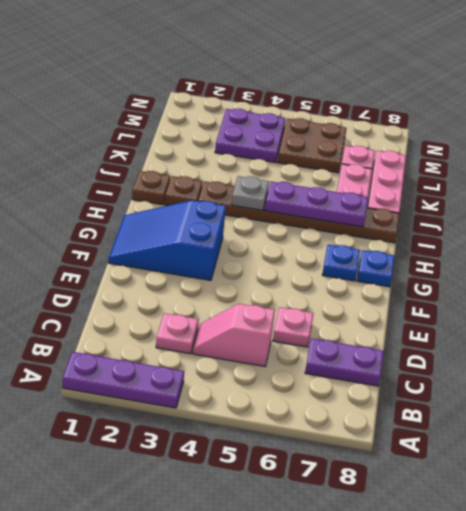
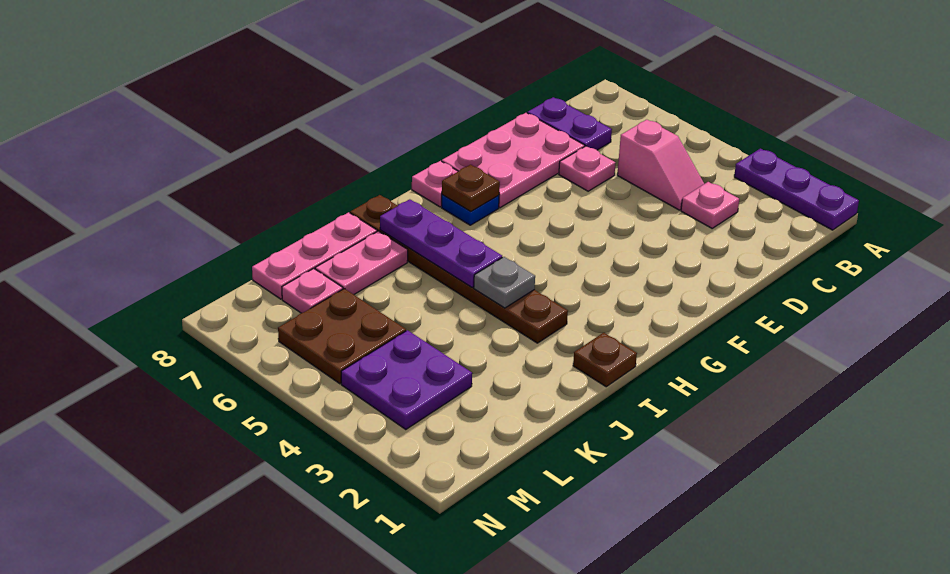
none -> pink 2x3 plate [442,113,585,208]
blue 2x3 slope [109,200,226,280] -> none
blue 1x1 plate [357,250,395,287] -> pink 1x1 plate [412,161,458,207]
brown 1x1 plate [165,176,202,206] -> brown 1x1 plate moved to [442,165,500,212]

